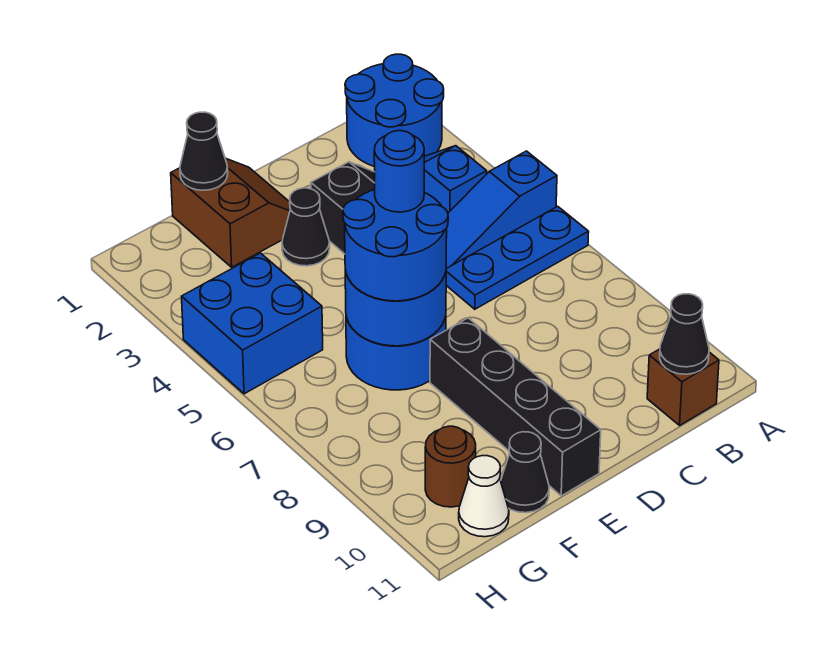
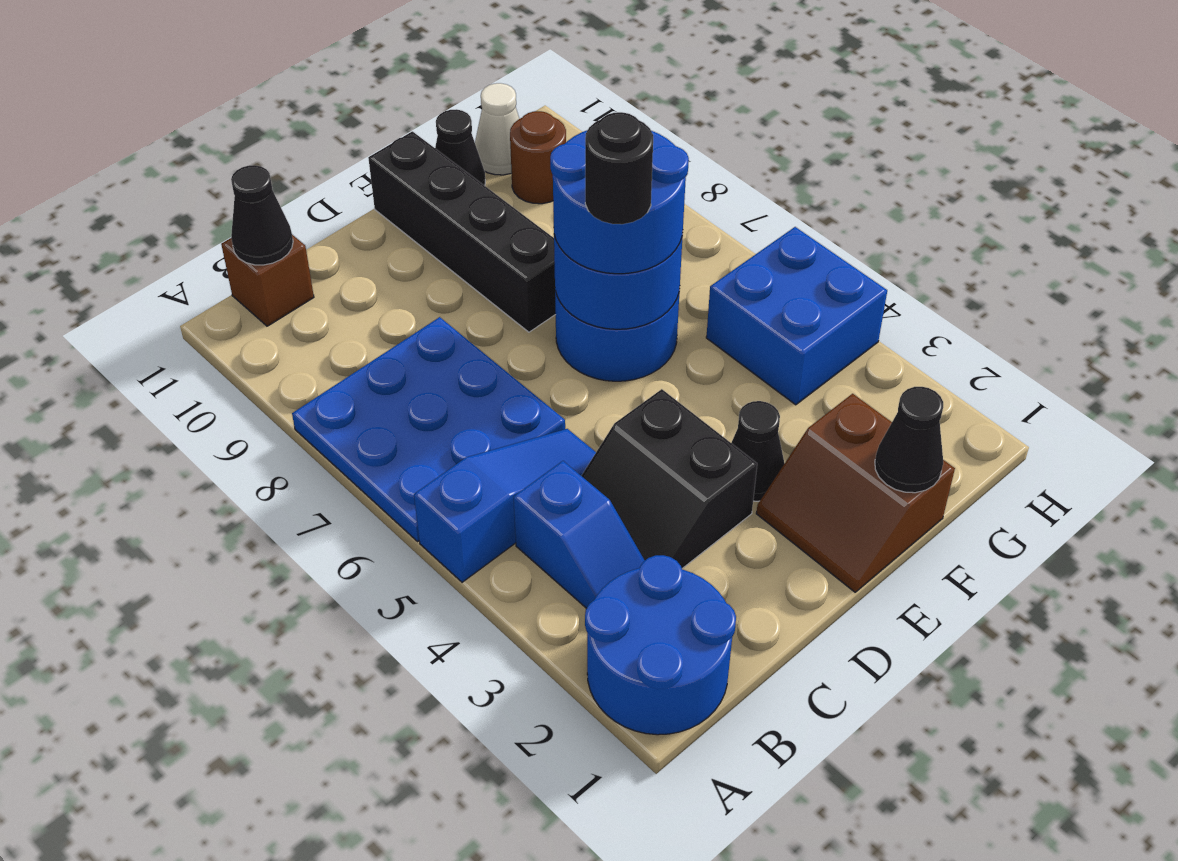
blue 1x3 plate [446,206,589,309] -> blue 3x3 plate [292,317,565,541]
blue 1x1 round brick [374,131,424,212] -> black 1x1 round brick [585,112,653,224]

